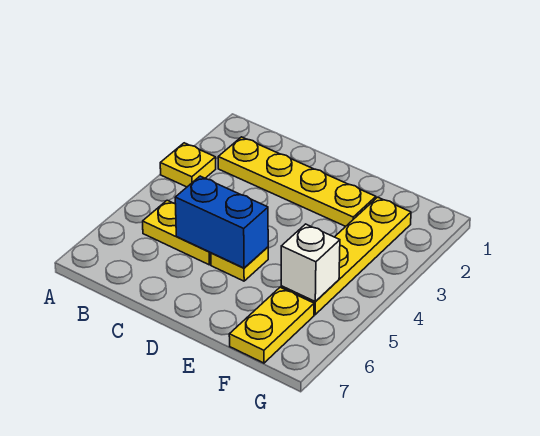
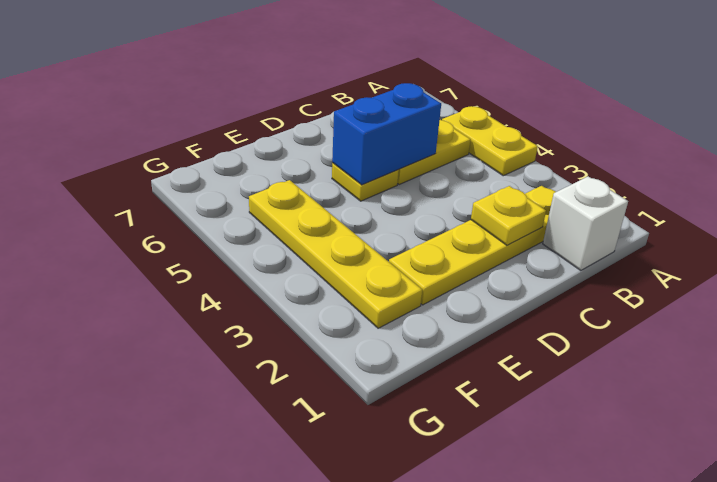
yellow 1x1 plate [160,143,216,187] -> yellow 1x1 plate moved to [471,186,546,245]
white 1x1 brick [281,224,340,302] -> white 1x1 brick moved to [543,176,628,271]
yellow 1x2 plate [229,287,314,363] -> yellow 1x2 plate moved to [442,106,538,176]

